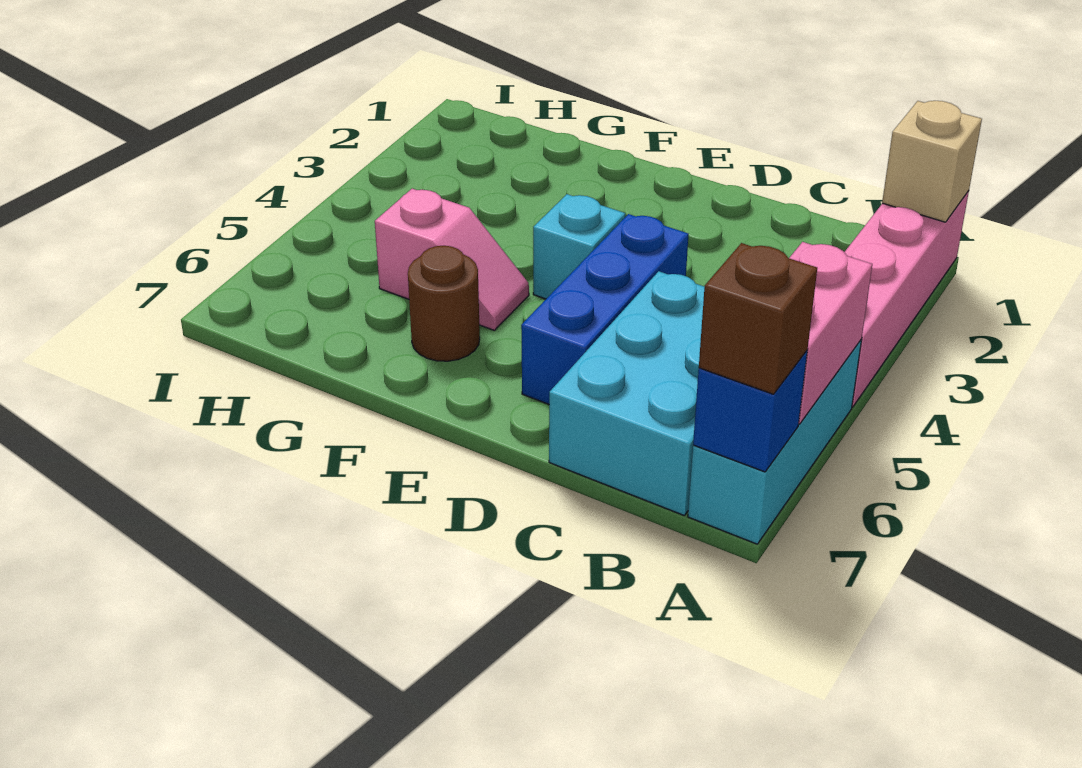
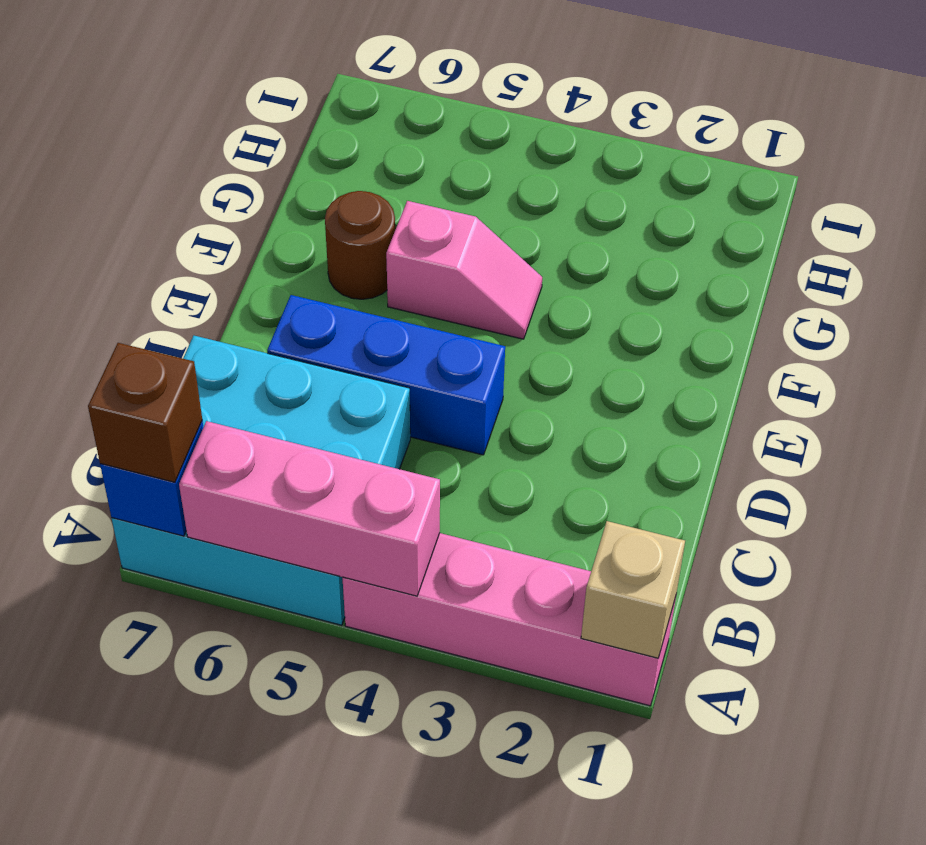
pink 1x2 brick [789,242,872,424] -> pink 1x3 brick [179,421,440,596]
cyan 1x1 brick [533,194,625,299] -> none
pink 1x2 slope [375,189,529,330] -> pink 1x2 slope turned to [386,201,542,339]

